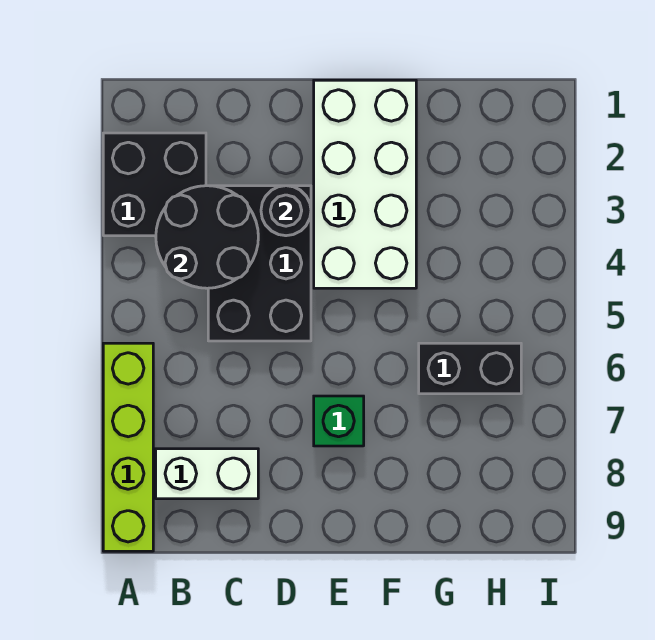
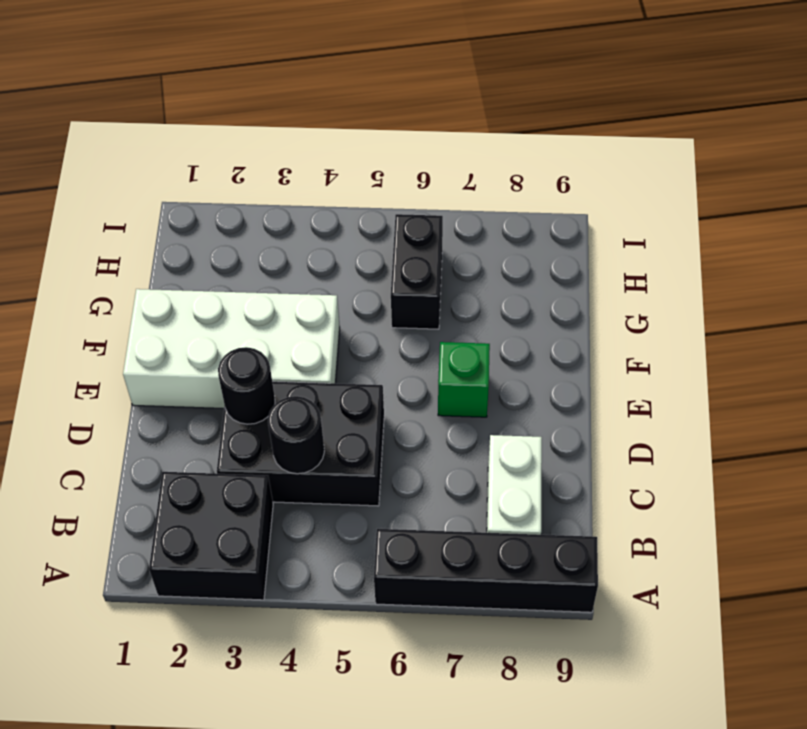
lime 1x4 brick [103,343,153,551] -> black 1x4 brick [374,529,598,612]
black 2x2 round brick [156,186,258,288] -> black 1x1 round brick [268,396,324,474]

